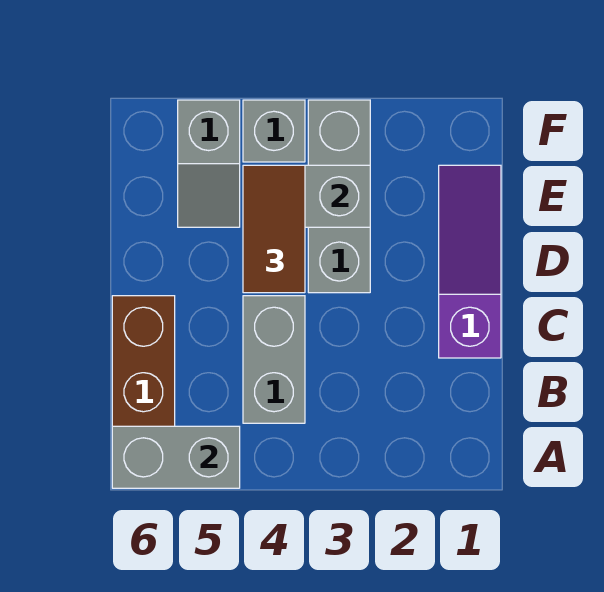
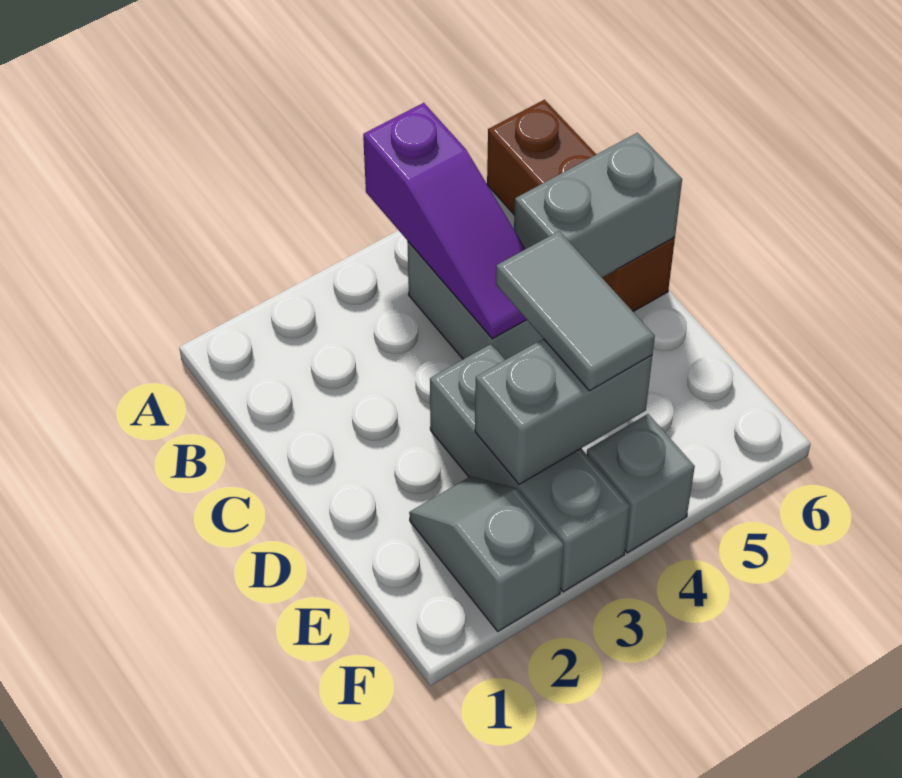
grey 1x2 brick [112,426,240,488] -> grey 1x2 brick moved to [514,133,682,277]
purple 1x3 slope [439,165,501,358] -> purple 1x3 slope moved to [363,103,527,339]
brown 1x2 tile [243,165,305,293] -> grey 1x2 tile [496,231,655,391]
grey 1x2 slope [178,100,240,227] -> grey 1x2 slope moved to [409,476,564,631]

